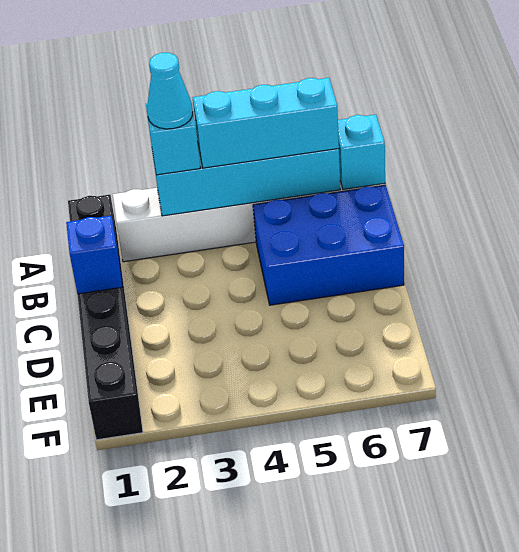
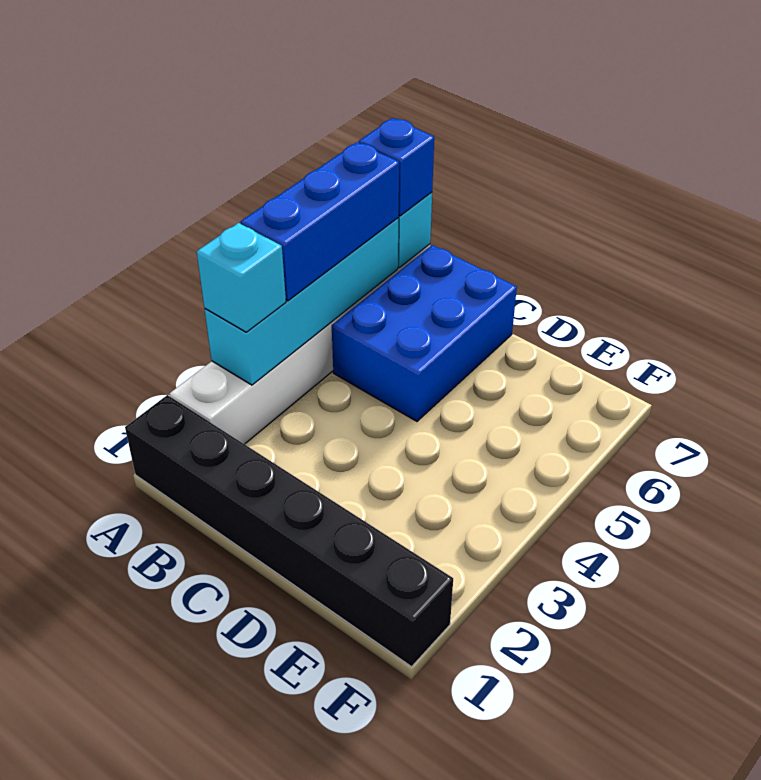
cyan 1x1 cone [147,53,193,129] -> none
cyan 1x3 brick [192,78,339,168] -> blue 1x3 brick [241,142,399,301]
blue 1x1 brick [66,216,122,294] -> blue 1x1 brick moved to [359,118,434,216]

